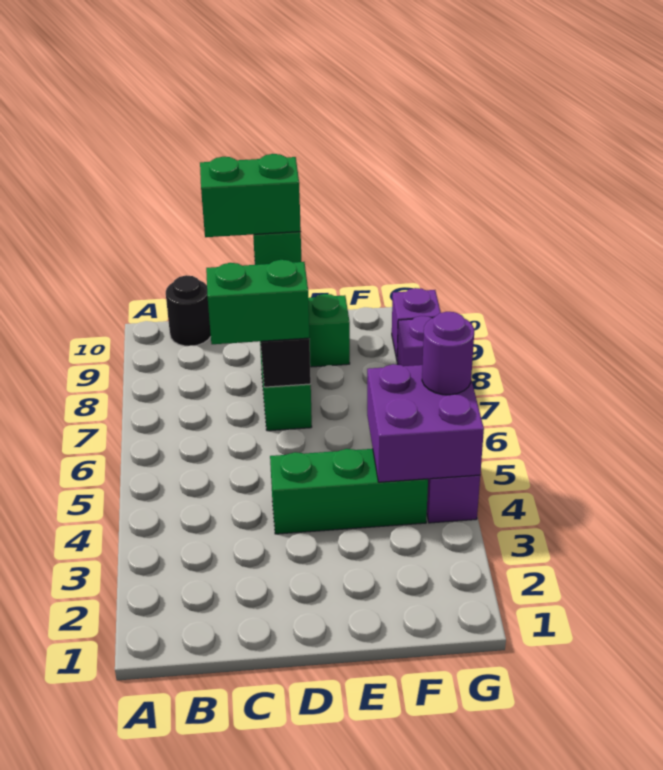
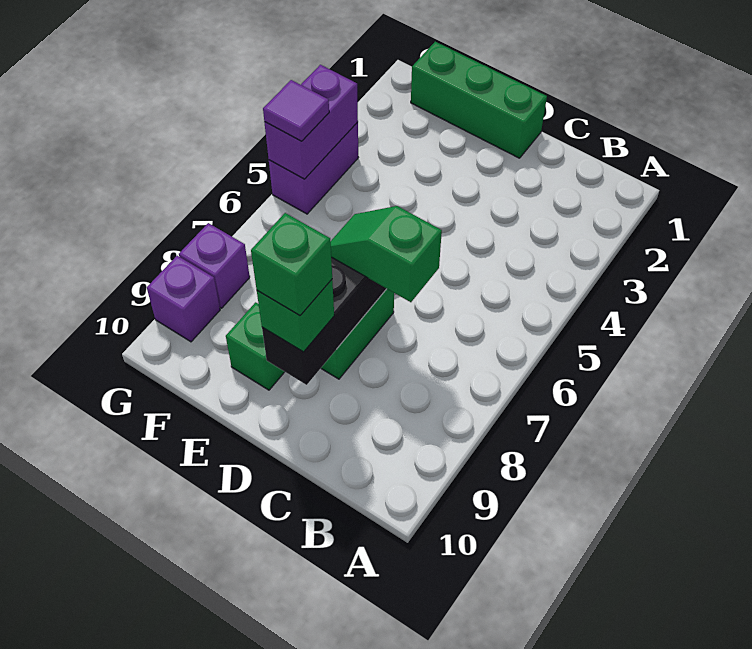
black 1x1 round brick [166,275,211,346] -> none
green 1x2 brick [206,260,309,344] -> green 1x2 slope [330,206,442,302]
green 1x2 brick [200,154,301,237] -> green 1x1 brick [251,213,332,316]
green 1x3 brick [270,449,428,534] -> green 1x3 brick moved to [411,42,547,158]
purple 2x2 brick [367,364,484,482] -> purple 1x2 brick [264,65,358,179]
purple 1x1 round brick [422,312,474,395] -> purple 1x1 tile [263,80,329,141]

